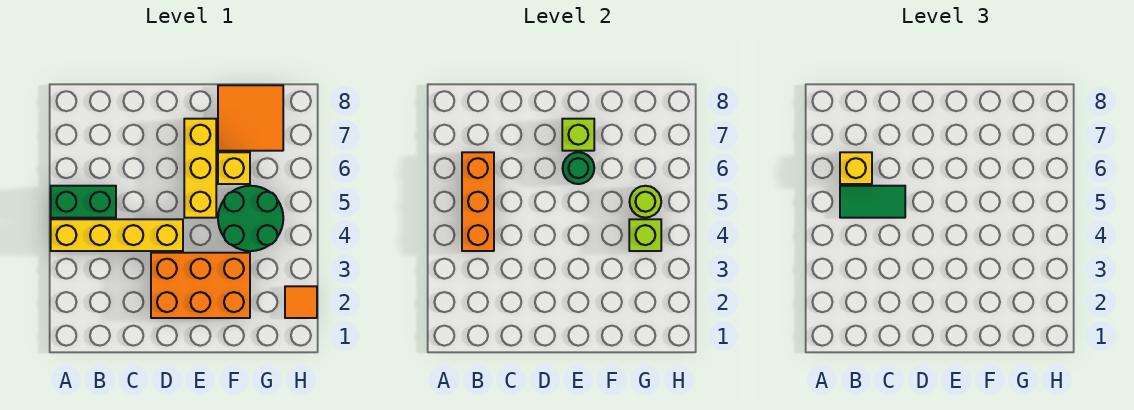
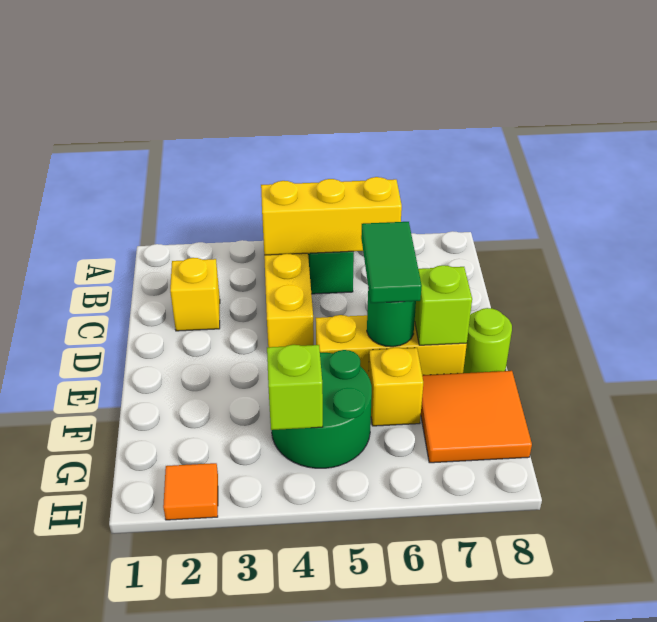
orange 1x3 brick [462,152,494,251] -> yellow 1x3 brick [261,177,402,255]
green 1x2 tile [840,186,905,218] -> green 1x2 tile moved to [361,222,422,303]
yellow 1x1 brick [840,152,872,184] -> yellow 1x1 brick moved to [170,258,220,331]
orange 2x3 brick [151,253,250,318] -> none
lime 1x1 round brick [630,186,661,218] -> lime 1x1 round brick moved to [463,308,512,373]

